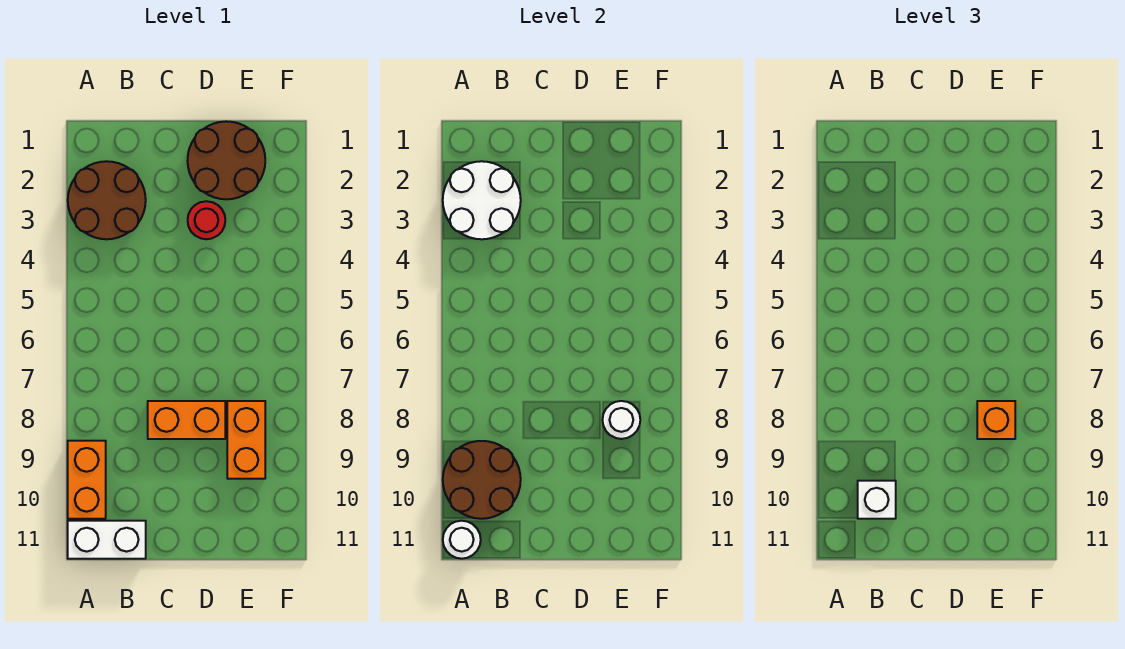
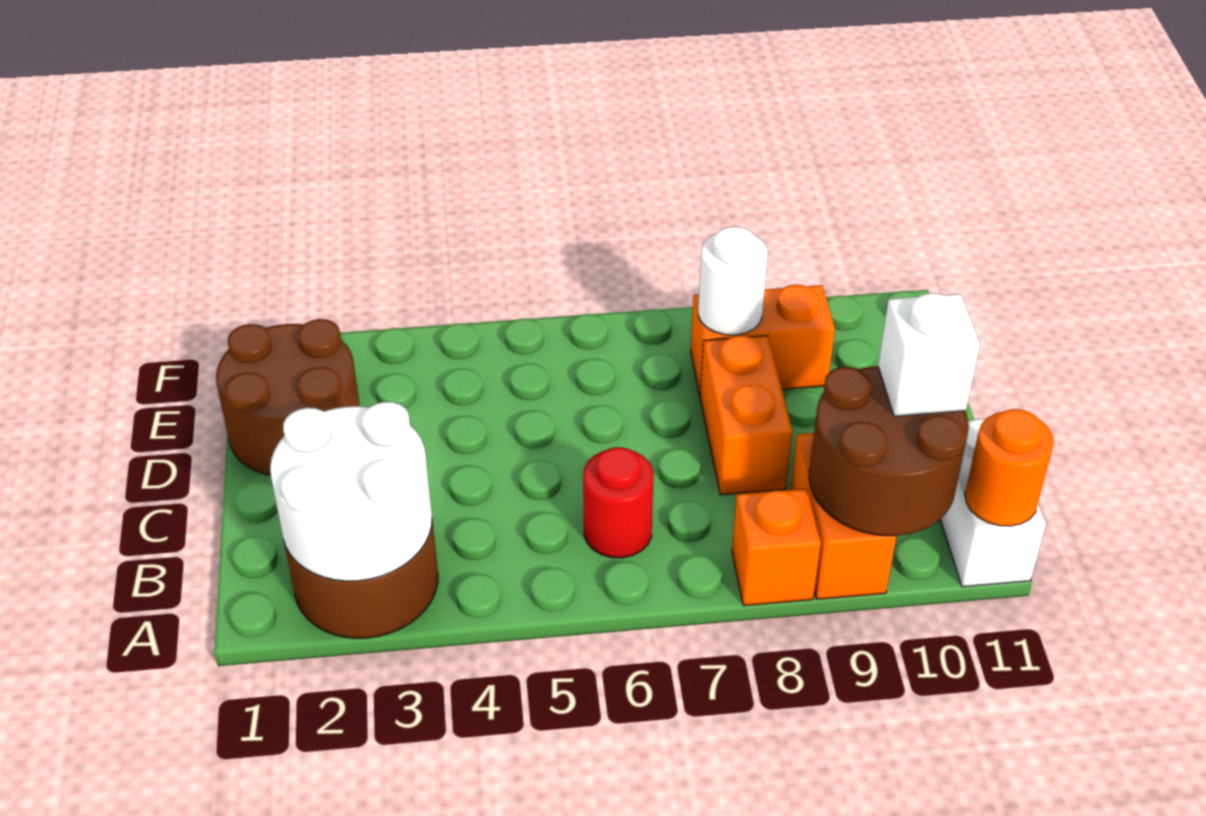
orange 1x2 brick [68,441,106,519] -> orange 1x2 brick turned to [790,433,896,599]
white 1x1 round brick [443,521,481,559] -> orange 1x1 round brick [965,409,1054,526]
red 1x1 round brick [188,201,225,239] -> red 1x1 round brick moved to [583,447,654,558]
orange 1x1 brick [977,401,1015,439] -> orange 1x1 brick moved to [732,488,821,606]

